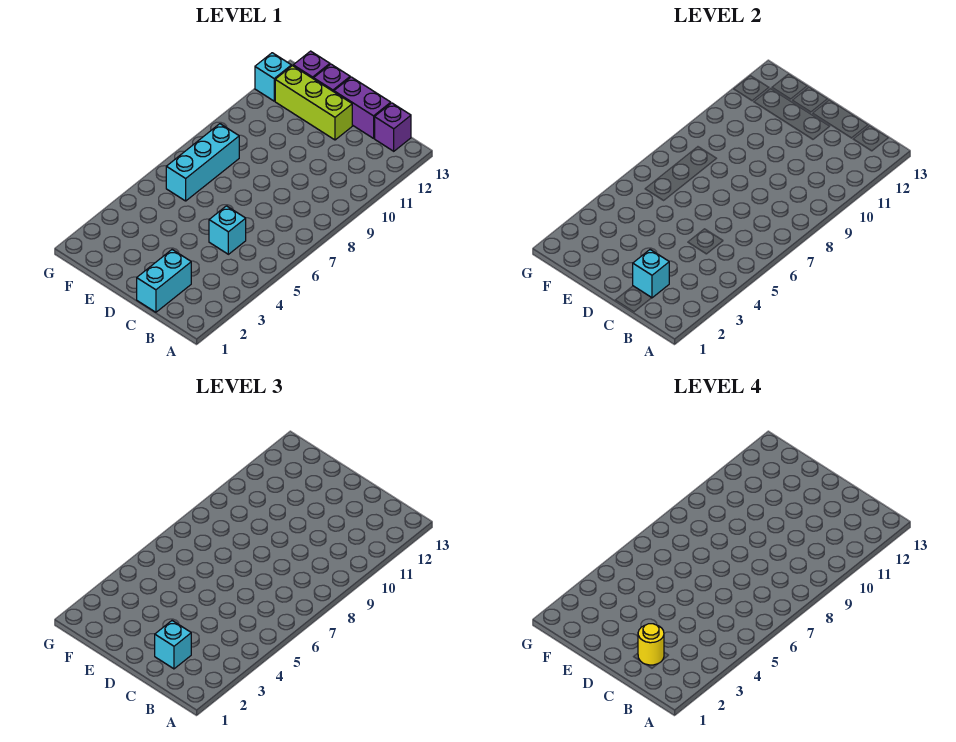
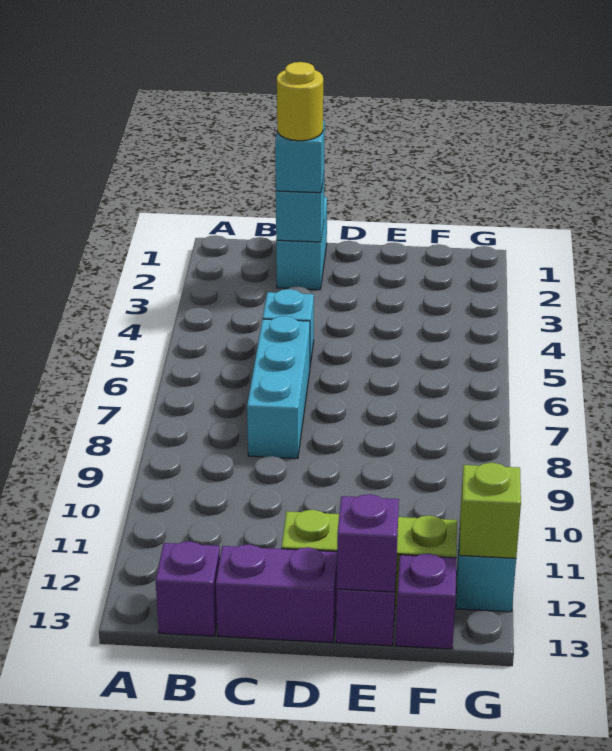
none -> purple 1x1 brick [337,494,399,592]
cyan 1x3 brick [166,124,239,201] -> cyan 1x3 brick moved to [247,316,310,459]
none -> lime 1x1 brick [459,463,521,558]

